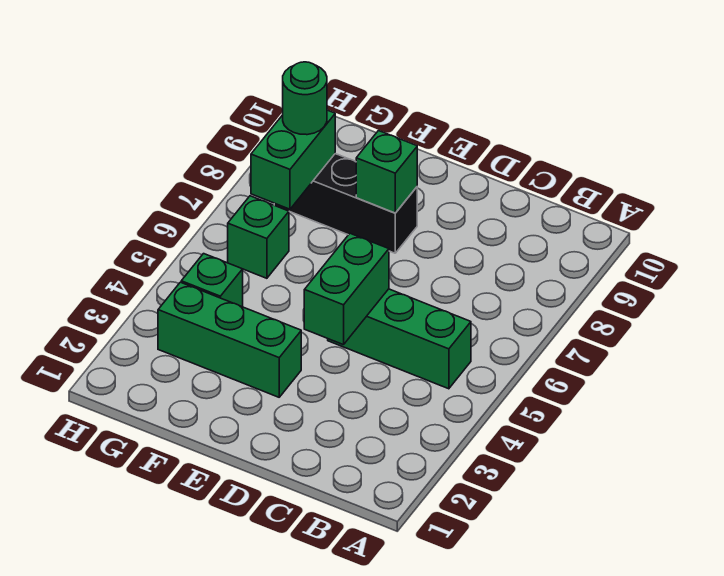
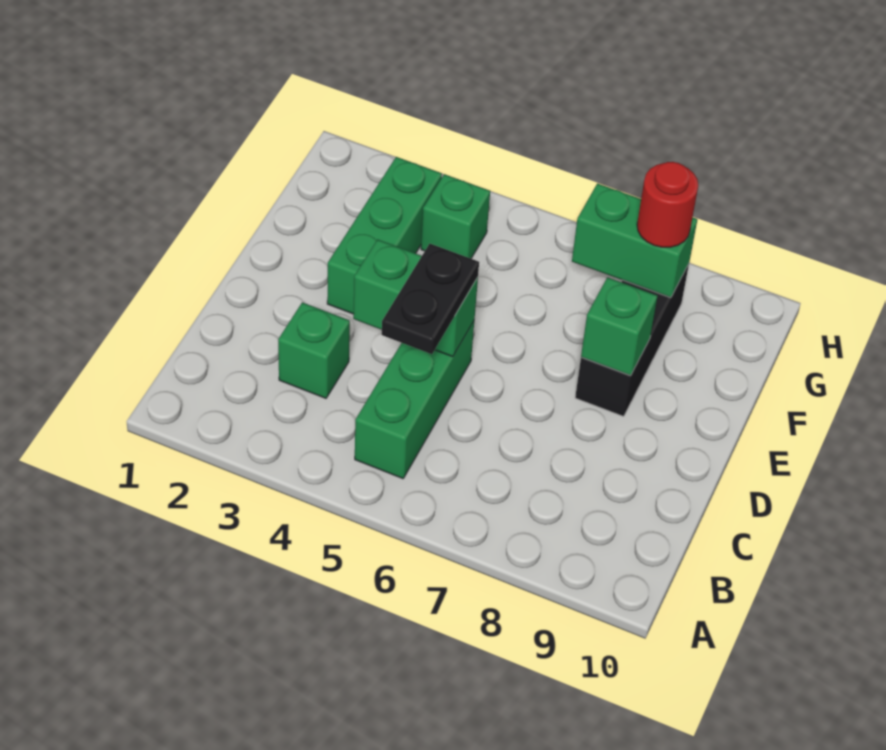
none -> black 1x2 plate [382,244,479,354]
green 1x1 brick [228,196,289,278] -> green 1x1 brick moved to [278,302,350,398]
green 1x1 round brick [283,62,327,135] -> red 1x1 round brick [637,162,698,247]

